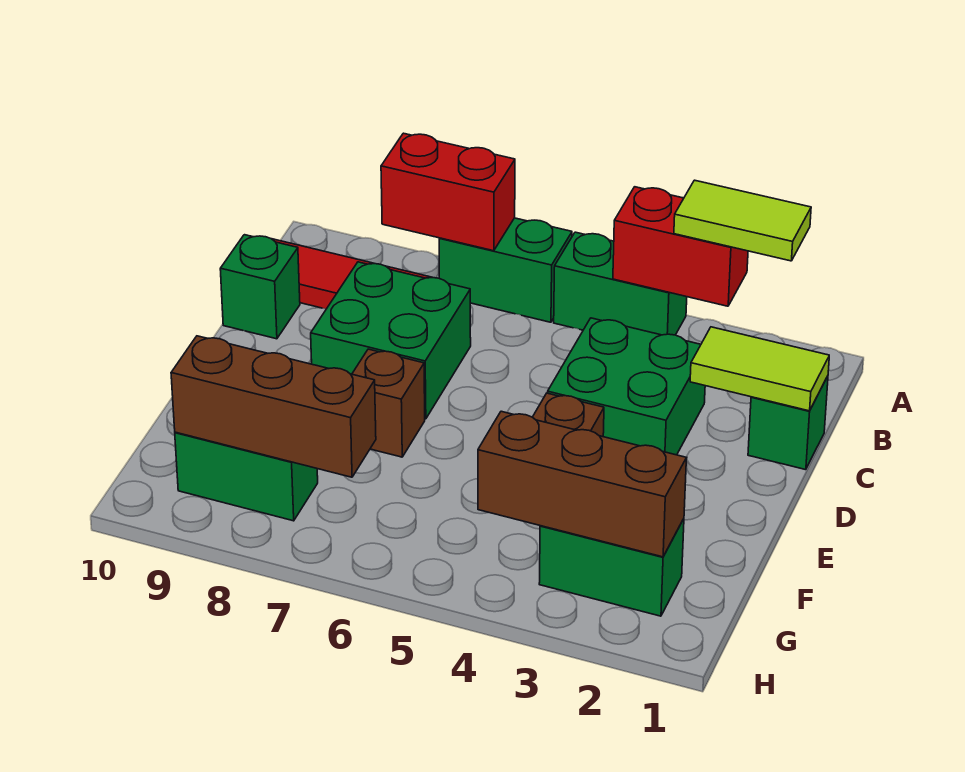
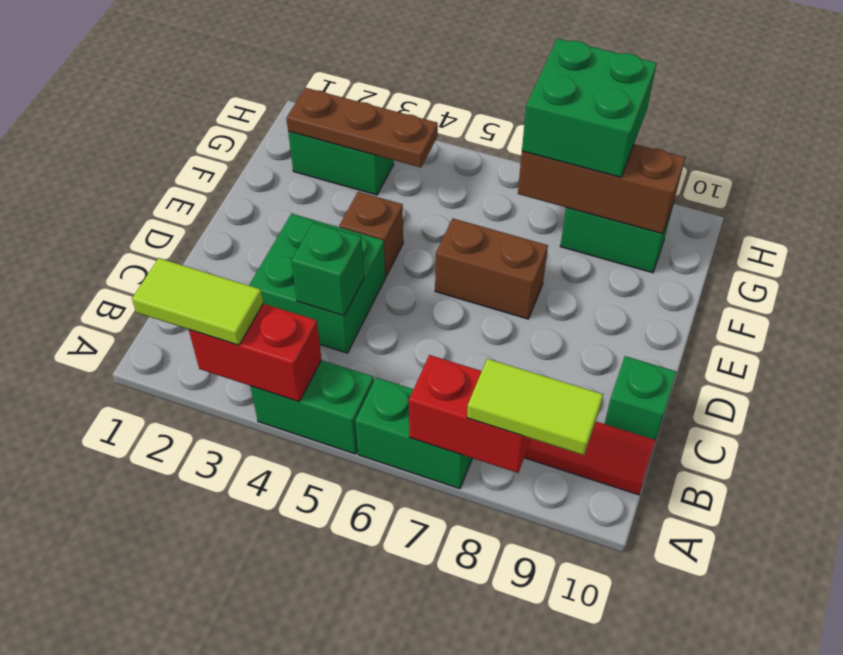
green 1x1 brick [748,376,828,470] -> green 1x1 brick moved to [291,223,364,316]
lime 1x2 tile [690,327,829,411] -> lime 1x2 tile moved to [467,359,603,455]
green 2x2 brick [311,262,471,419] -> green 2x2 brick moved to [522,39,657,177]
brown 1x1 brick [352,349,425,457] -> brown 1x2 brick [435,219,548,319]
brown 1x3 brick [478,411,686,557] -> brown 1x3 plate [287,88,438,167]

